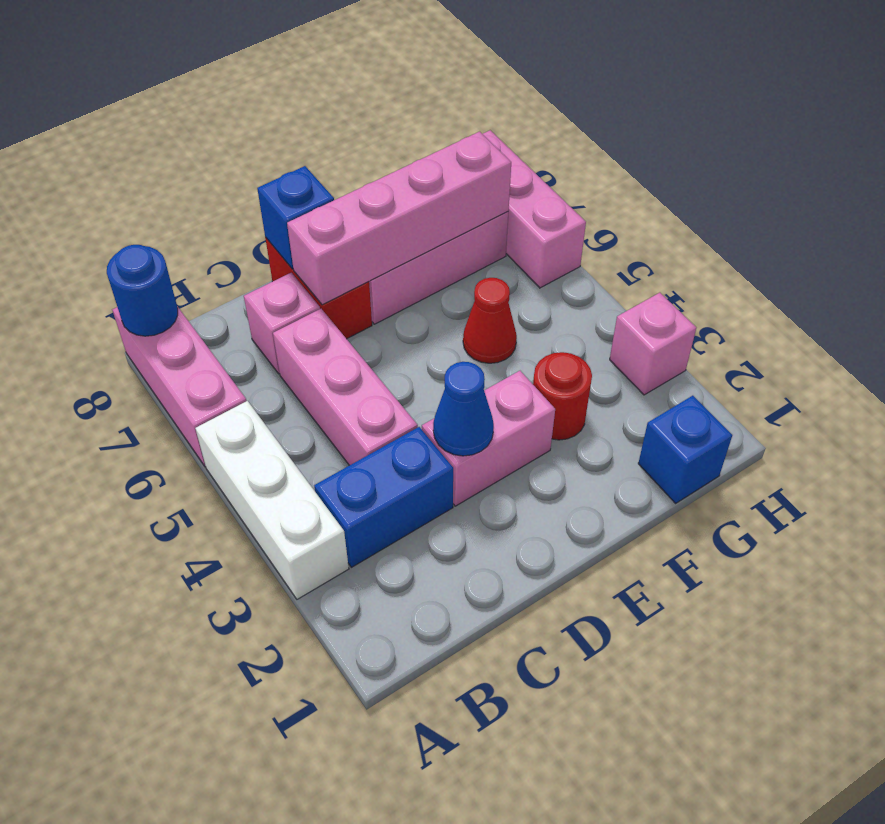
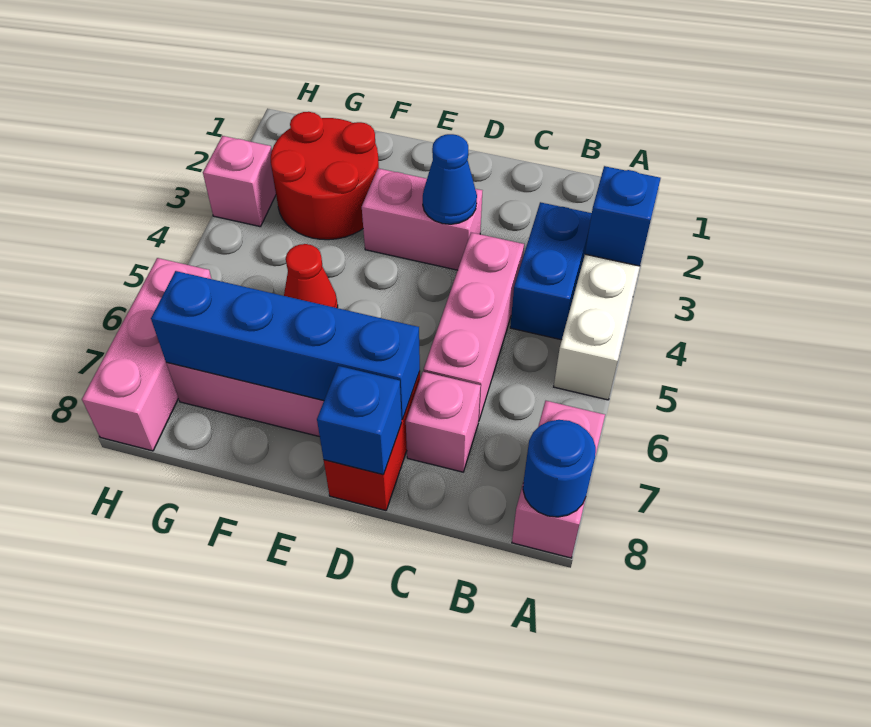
pink 1x3 brick [112,306,246,467] -> pink 1x2 brick [512,401,605,558]
blue 1x2 brick [314,427,453,567] -> blue 1x2 brick turned to [510,202,592,340]
pink 1x4 brick [287,132,511,305] -> blue 1x4 brick [151,271,420,420]
red 1x1 round brick [533,352,592,440] -> red 2x2 round brick [271,112,379,240]
blue 1x1 brick [638,396,732,503] -> blue 1x1 brick moved to [585,166,661,266]

